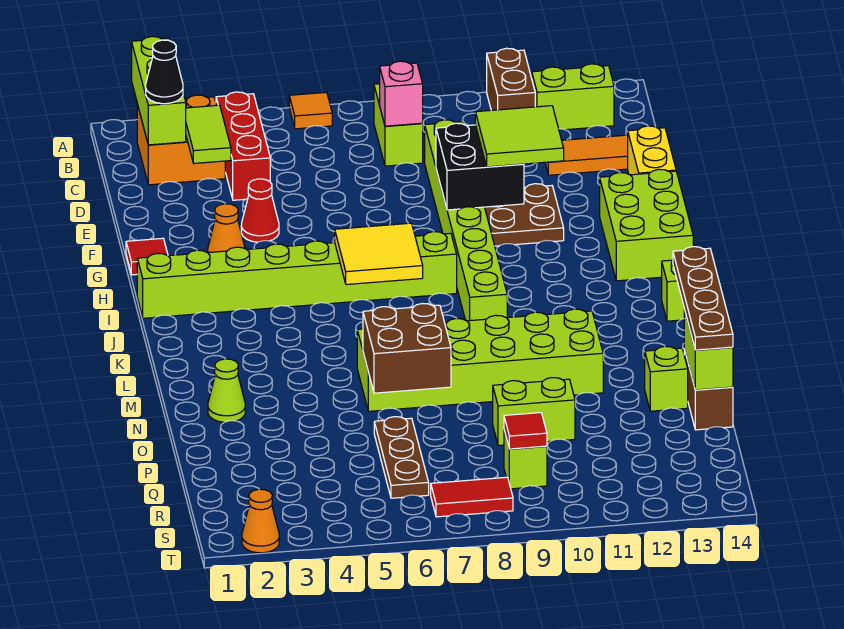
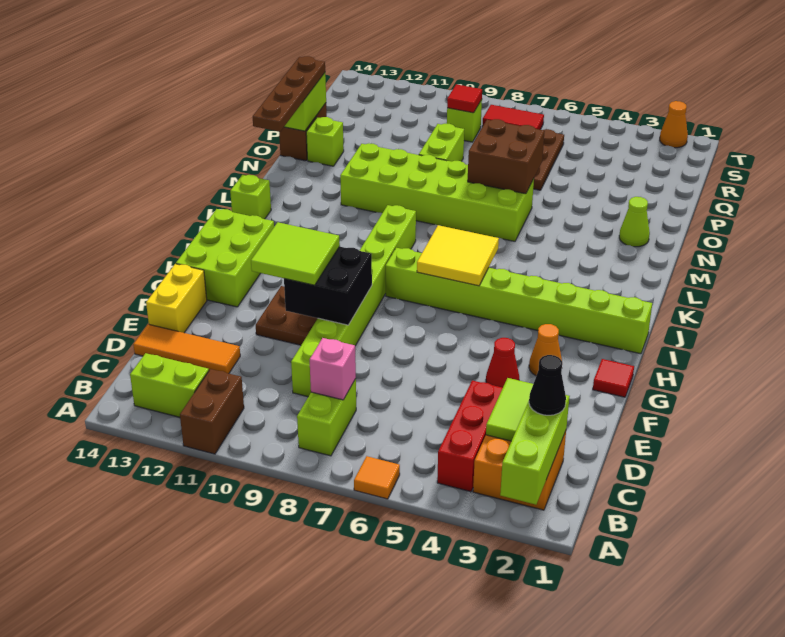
lime 1x2 brick [493,378,575,445] -> lime 1x2 brick turned to [419,124,464,162]

